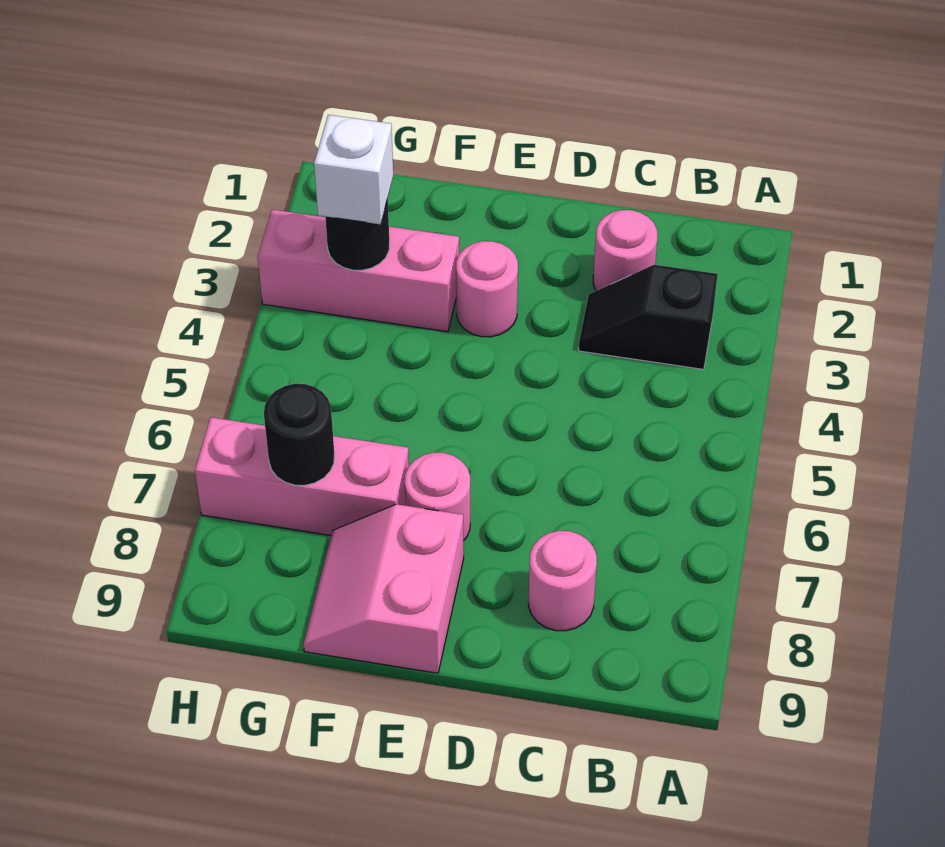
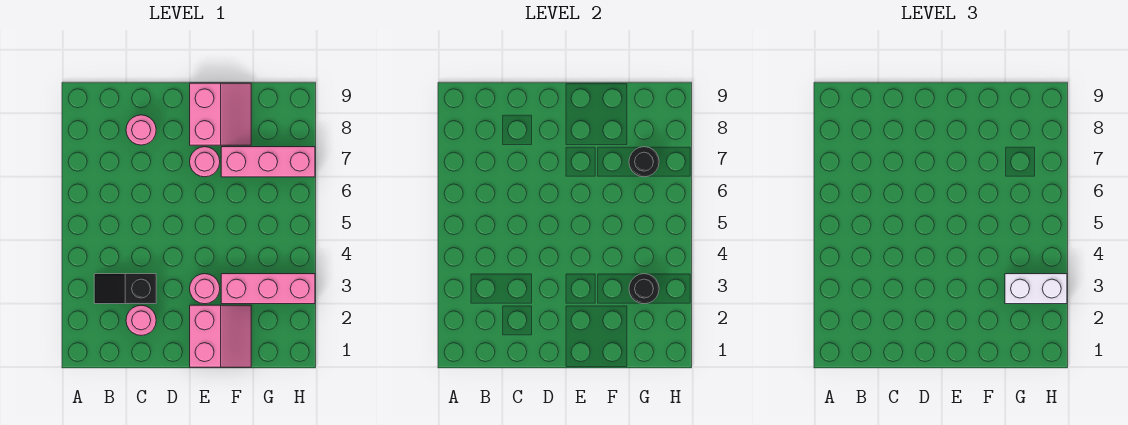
black 1x2 slope [578,265,718,370] -> black 1x2 slope turned to [94,274,156,304]
none -> pink 2x2 slope [190,305,251,367]
white 1x1 brick [314,115,393,224] -> white 1x2 brick [1005,274,1067,304]

